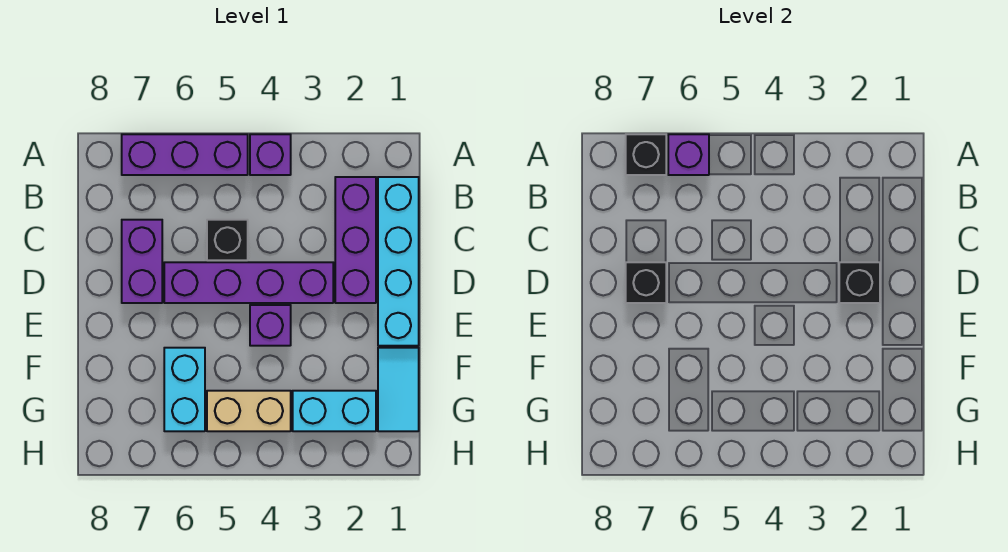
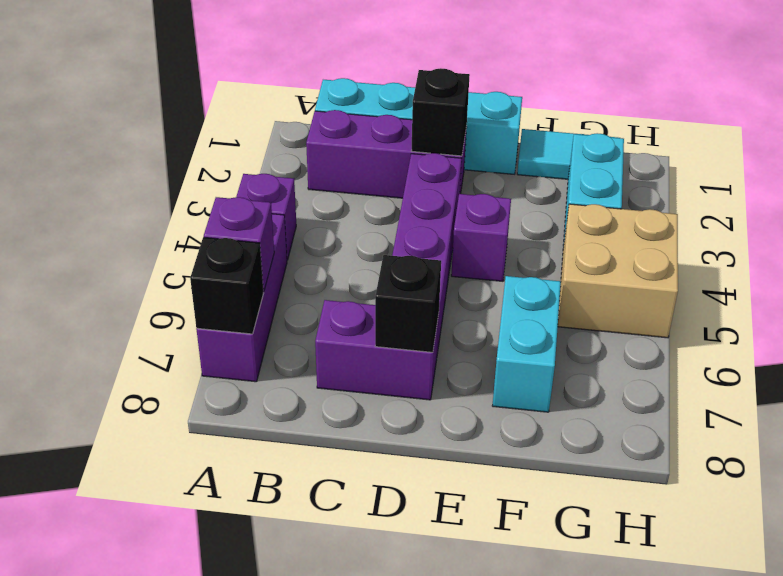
black 1x1 brick [207,220,248,260] -> none
cyan 1x2 brick [164,348,205,431] -> cyan 1x2 brick turned to [492,276,561,412]
tan 1x2 brick [207,391,291,431] -> tan 2x2 brick [558,204,678,338]

